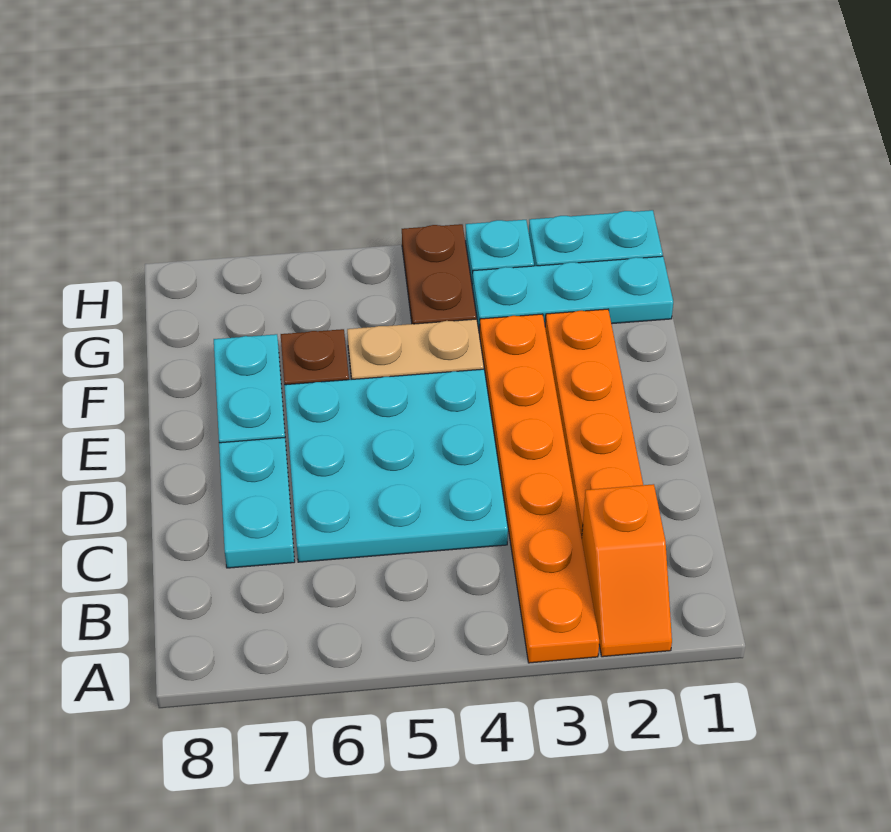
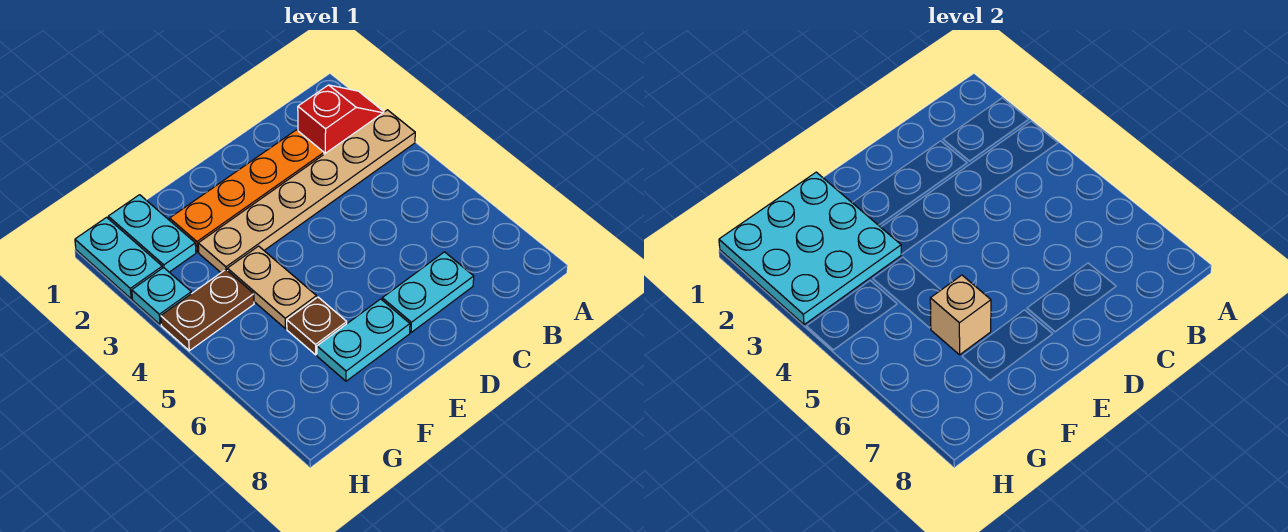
orange 1x2 slope [582,484,672,657] -> red 1x2 slope [298,85,384,154]
orange 1x6 plate [480,314,599,663] -> tan 1x6 plate [198,110,415,272]
cyan 3x3 plate [284,369,508,562] -> cyan 3x3 plate moved to [719,172,901,325]
none -> tan 1x1 brick [930,275,991,355]
cyan 1x3 plate [472,256,673,333] -> cyan 1x2 plate [108,195,196,272]

